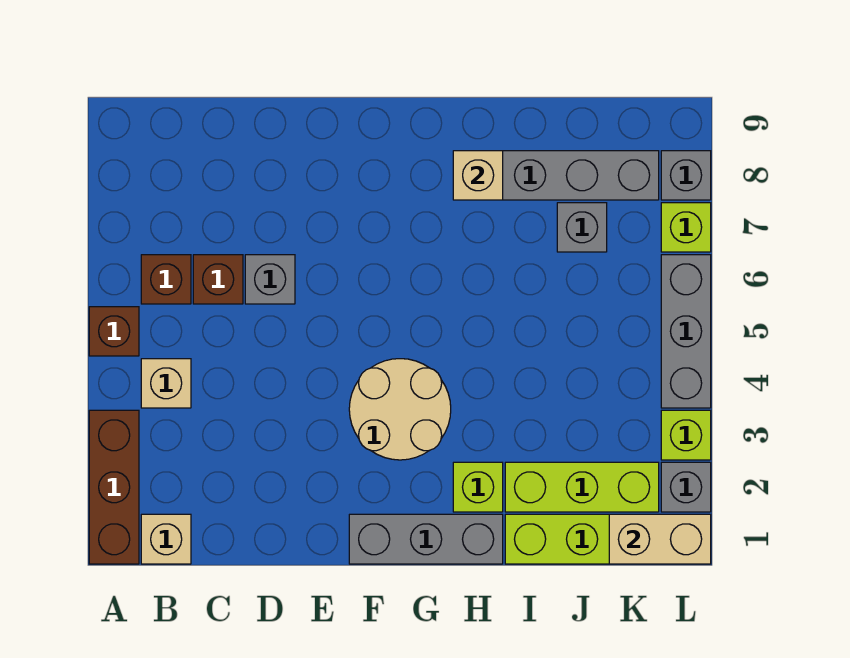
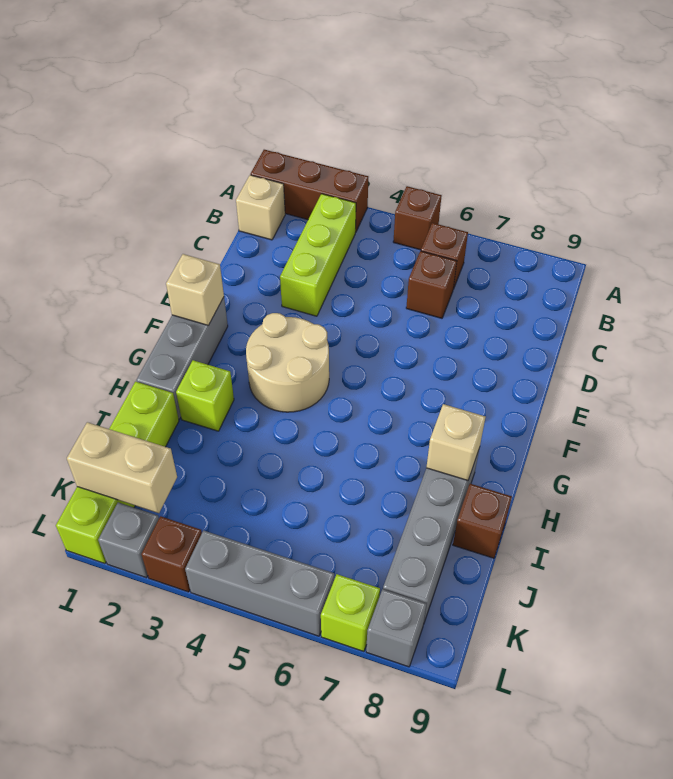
tan 1x1 brick [141,359,191,408] -> tan 1x1 brick moved to [166,254,224,325]
grey 1x1 brick [245,255,295,304] -> none
lime 1x3 brick [505,462,659,512] -> lime 1x3 brick moved to [280,194,356,316]
none -> brown 1x1 brick [453,484,512,558]
grey 1x1 brick [557,203,607,252] -> none
tan 1x2 brick [609,514,711,564] -> tan 1x2 brick turned to [67,422,177,513]
lime 1x1 brick [661,410,711,460] -> brown 1x1 brick [141,516,202,592]

